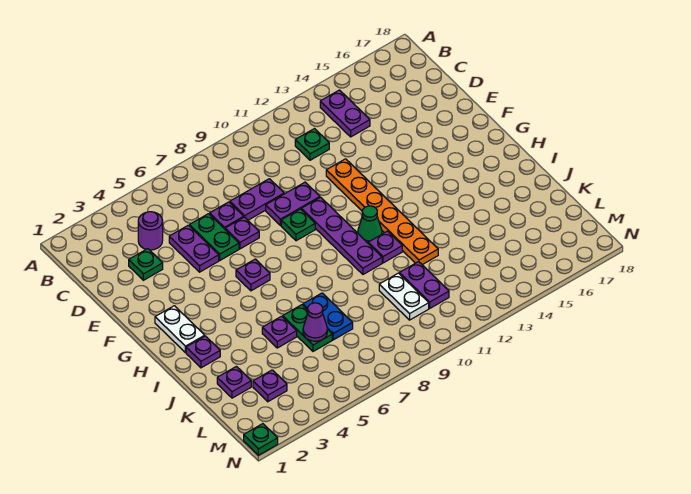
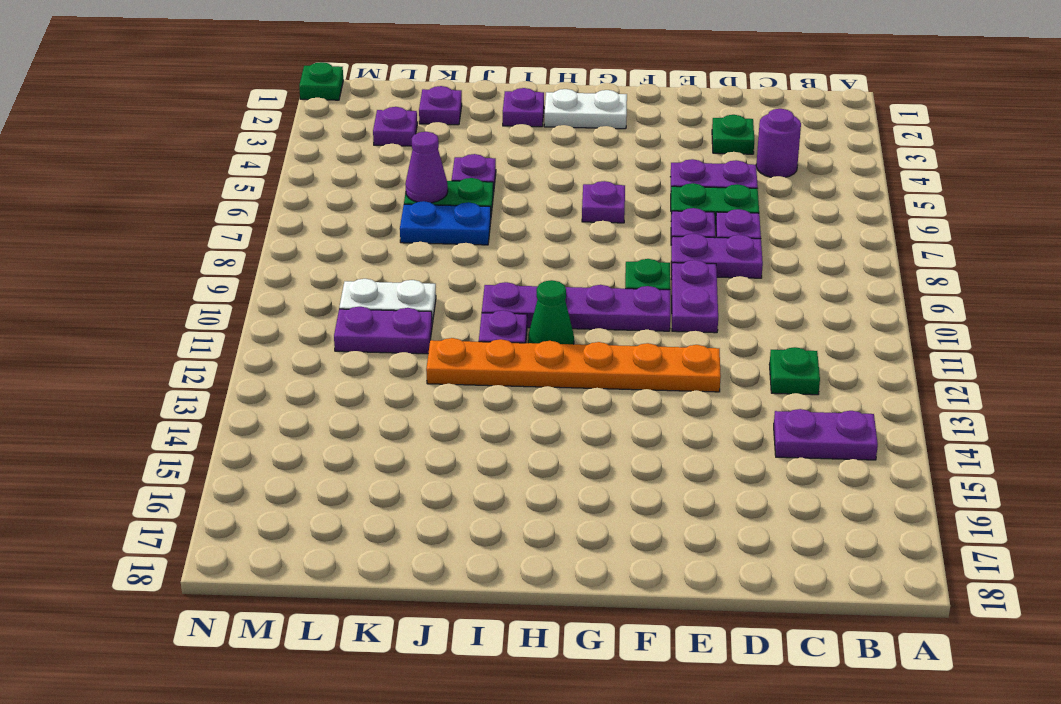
purple 1x2 plate [230,179,284,220] -> purple 1x2 plate turned to [671,234,763,278]

